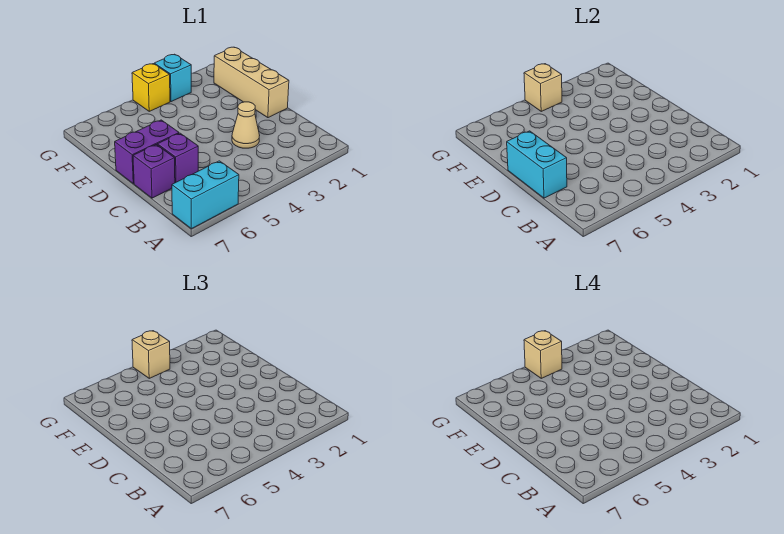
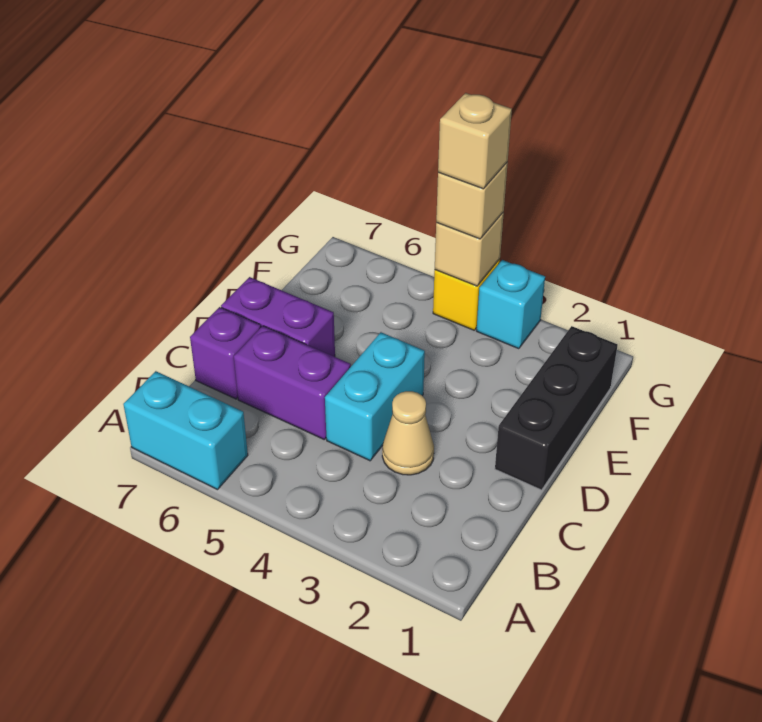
purple 1x1 brick [157,133,198,183] -> purple 1x2 brick [234,326,351,439]
cyan 1x2 brick [507,131,567,198] -> cyan 1x2 brick moved to [325,332,425,461]
tan 1x3 brick [214,47,289,118] -> black 1x3 brick [495,326,618,490]

